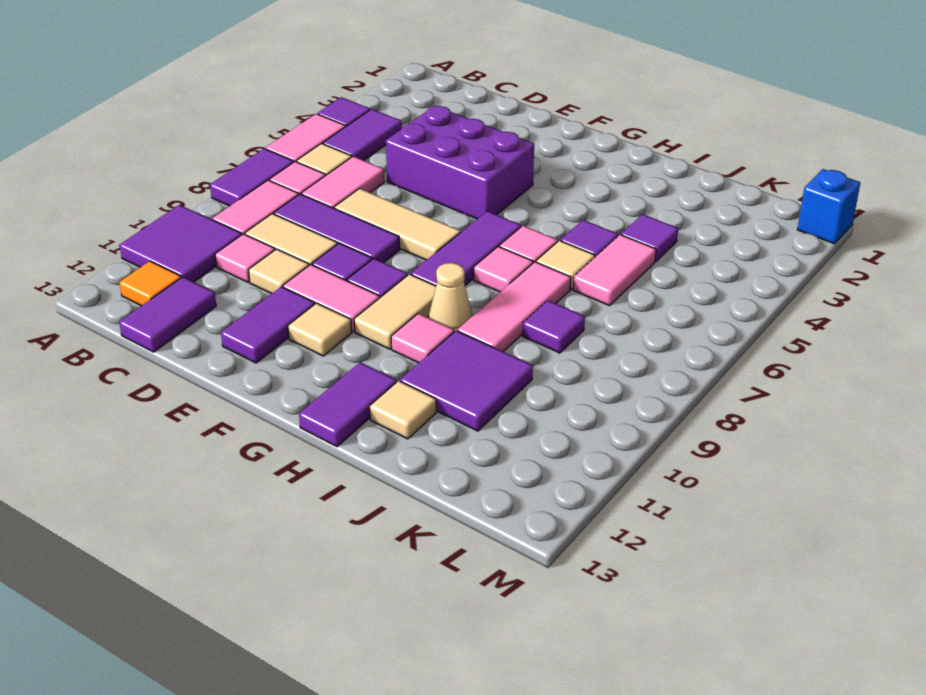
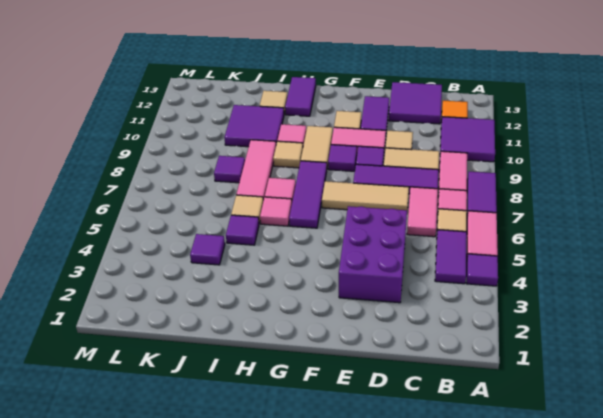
pink 1x1 tile [215,234,275,282] -> none
purple 1x2 tile [119,277,216,352] -> purple 2x2 tile [389,82,442,124]
purple 2x3 brick [386,106,534,219] -> purple 2x3 brick turned to [339,206,407,303]
tan 1x1 cone [429,263,473,332] -> tan 1x1 tile [273,141,303,168]
pink 1x2 tile [573,235,656,306] -> none
blue 1x1 brick [797,169,860,244] -> none

